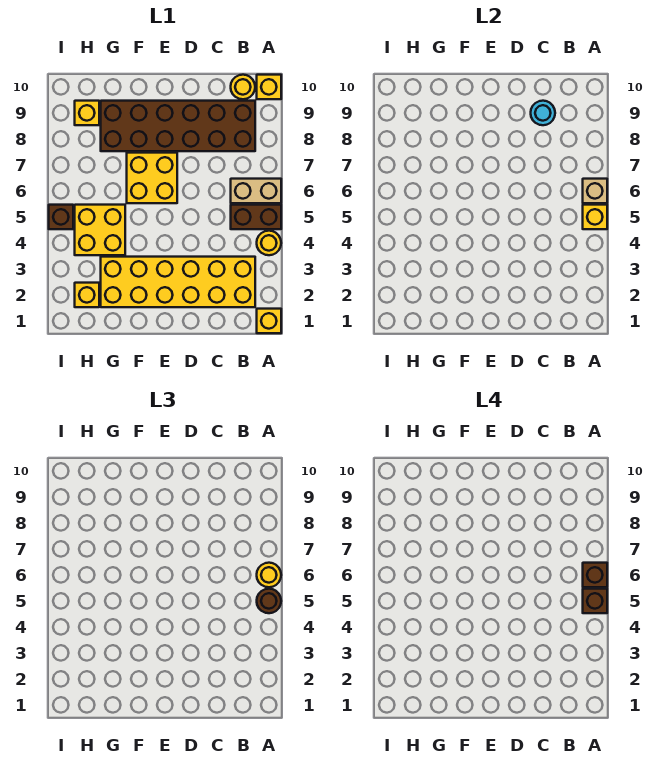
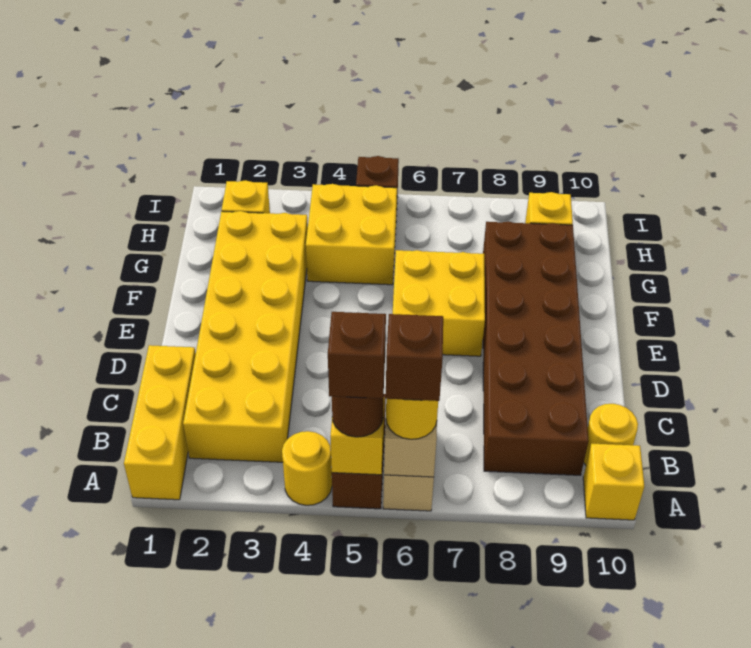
yellow 1x1 brick [257,309,281,333] -> yellow 1x3 brick [124,345,196,500]
cyan 1x1 round brick [531,101,555,125] -> none

